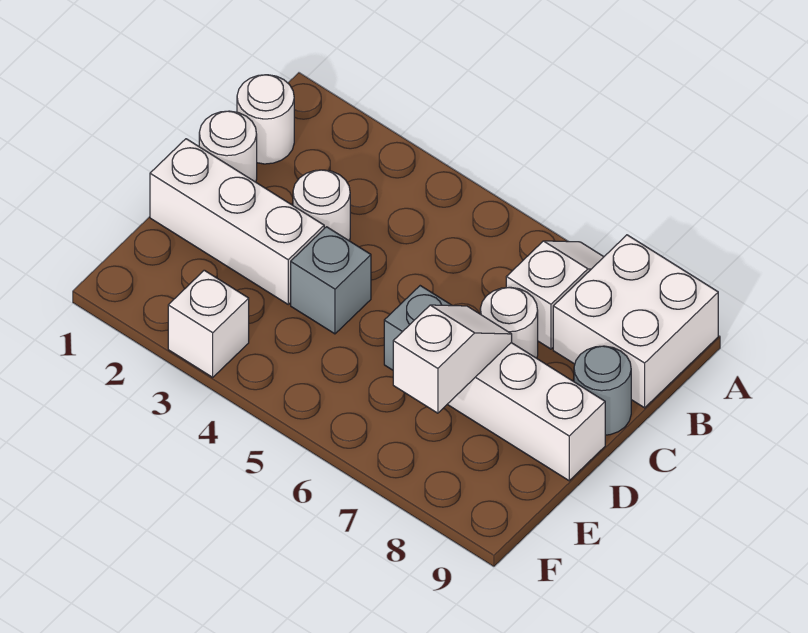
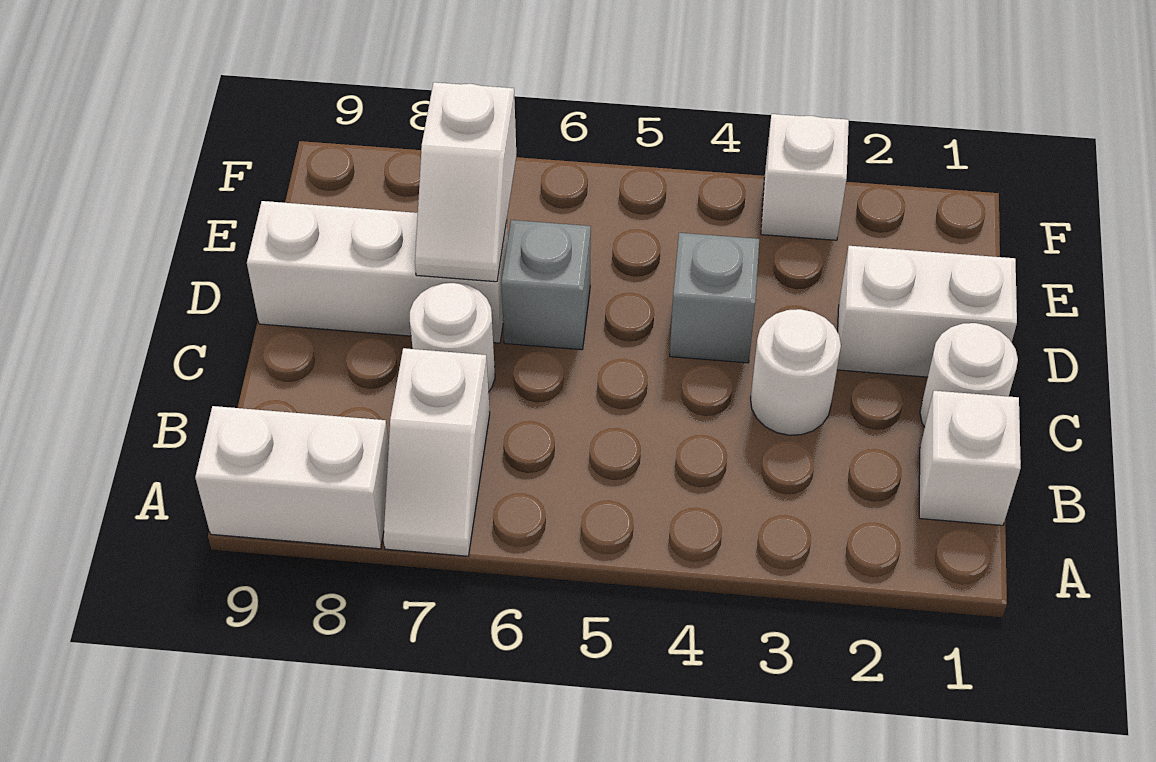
white 2x2 brick [553,235,718,408] -> white 1x2 brick [195,406,389,549]
white 1x1 round brick [237,75,294,164] -> white 1x1 brick [919,391,1021,525]
grey 1x1 round brick [574,346,631,435] -> none
white 1x3 brick [150,139,324,304] -> white 1x2 brick [837,246,1017,377]

